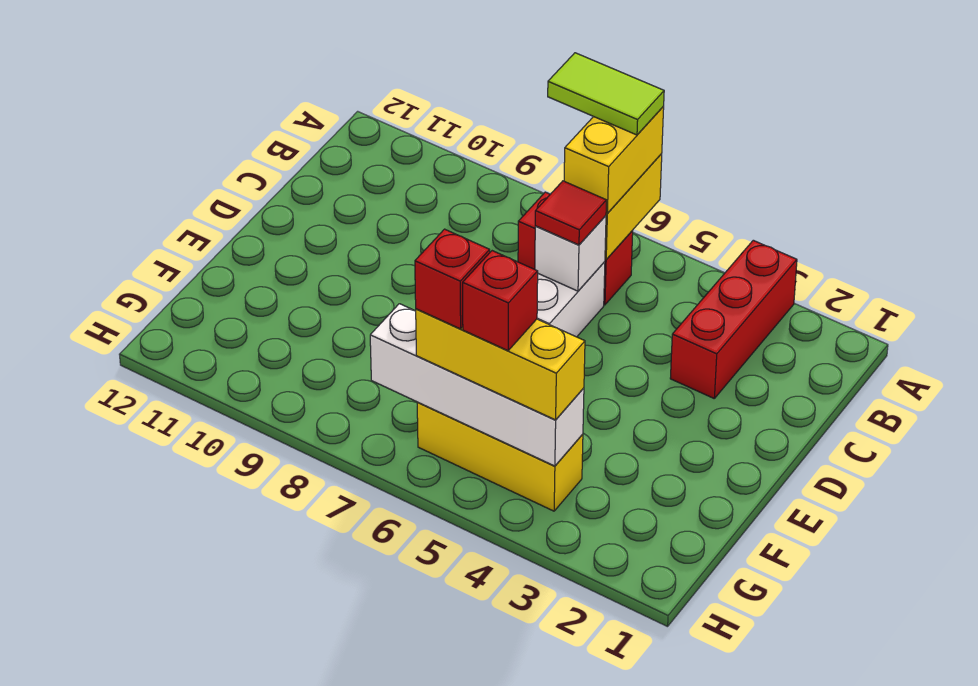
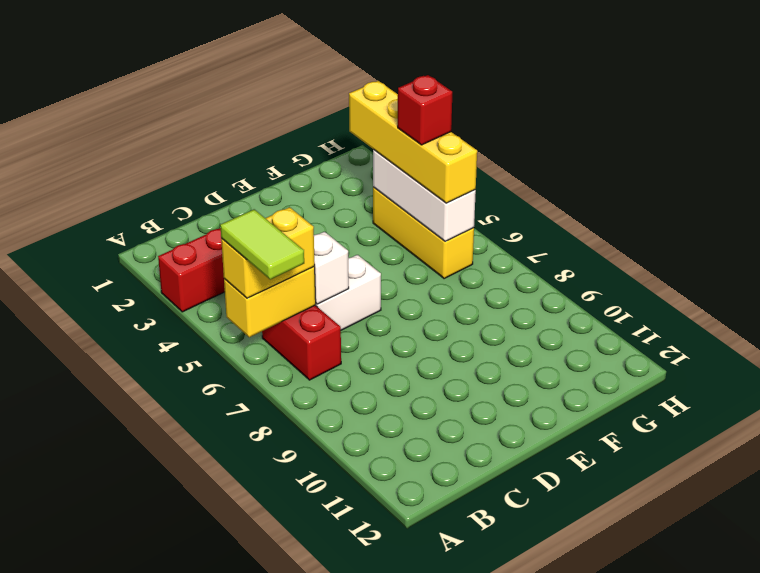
red 1x1 tile [535,181,606,245] -> none
white 1x4 brick [370,304,584,466] -> white 1x3 brick [373,150,476,241]
yellow 1x3 brick [416,309,585,420] -> yellow 1x4 brick [349,81,477,203]
red 1x1 brick [415,229,490,329] -> none

